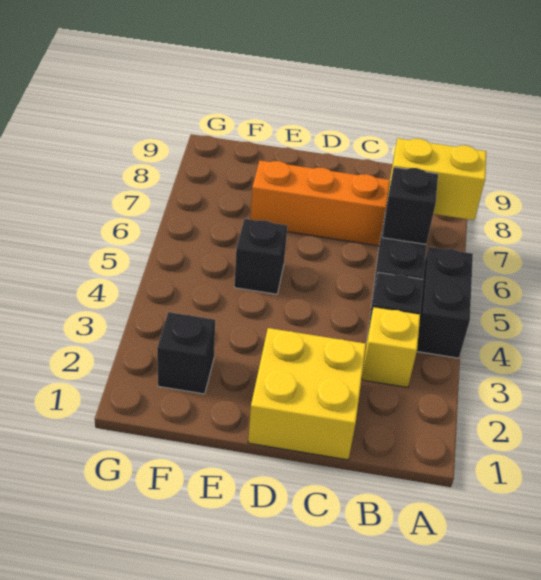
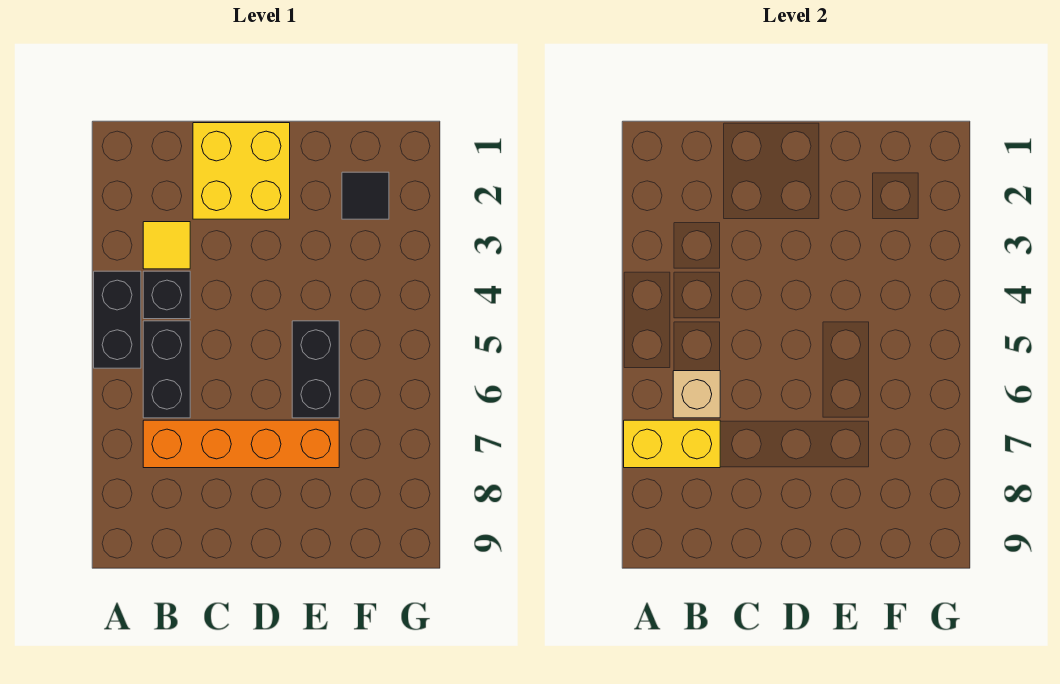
yellow 1x1 brick [362,307,420,388] -> yellow 1x1 tile [143,222,190,269]
black 1x1 brick [382,167,438,244] -> tan 1x1 brick [673,371,720,418]
black 1x1 brick [234,219,288,294] -> black 1x2 brick [292,321,339,418]
black 1x1 brick [157,312,215,394] -> black 1x1 tile [342,172,389,219]

